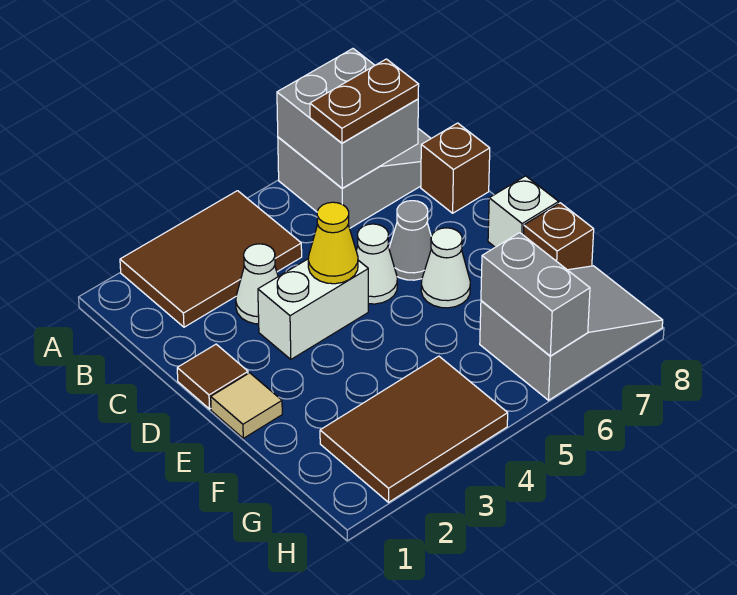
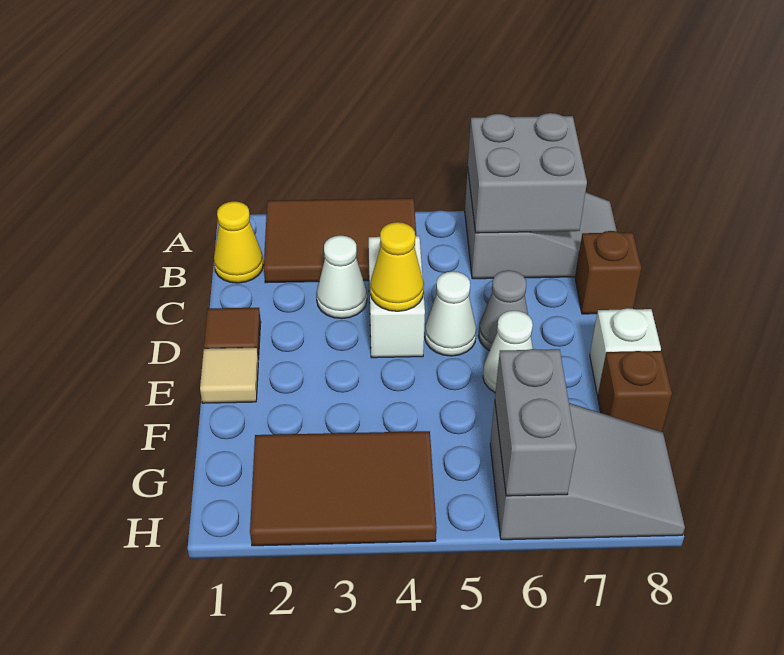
none -> yellow 1x1 cone [214,201,264,283]
brown 1x2 plate [310,59,419,143] -> none
white 1x2 brick [258,259,368,359] -> white 1x2 brick turned to [369,236,425,358]

